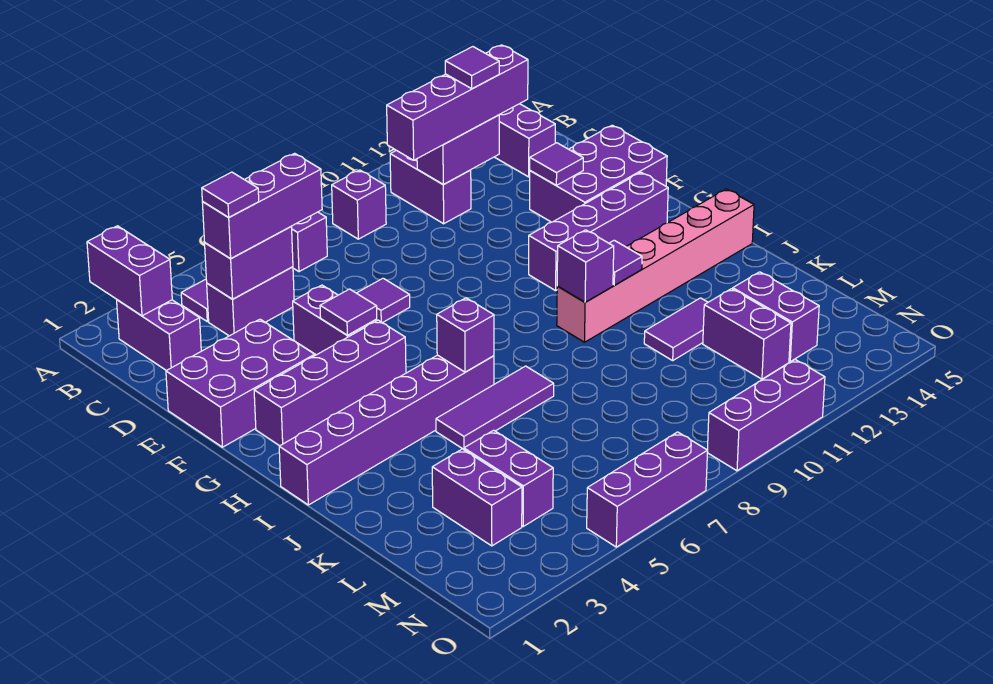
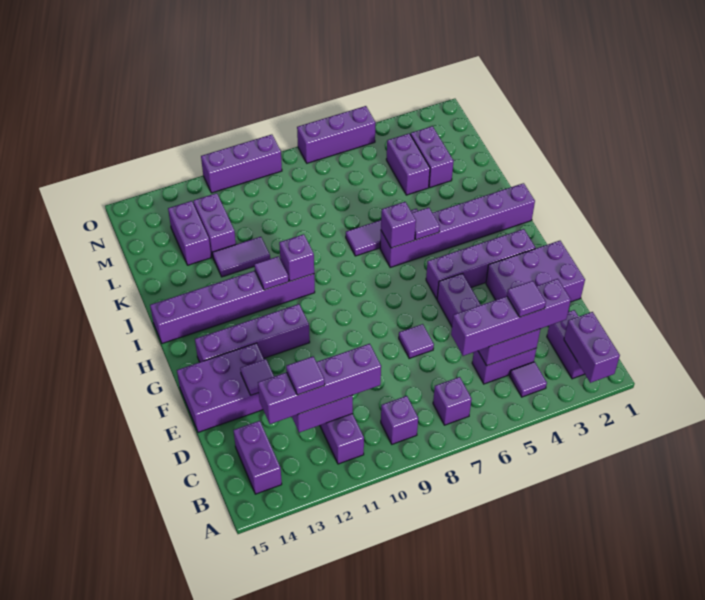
purple 1x3 brick [202,153,322,258] -> purple 1x4 brick [451,279,571,356]
purple 1x1 tile [320,289,377,335] -> purple 1x1 tile moved to [412,208,440,240]
pink 1x6 brick [557,189,754,342] -> purple 1x6 brick [150,271,315,344]

